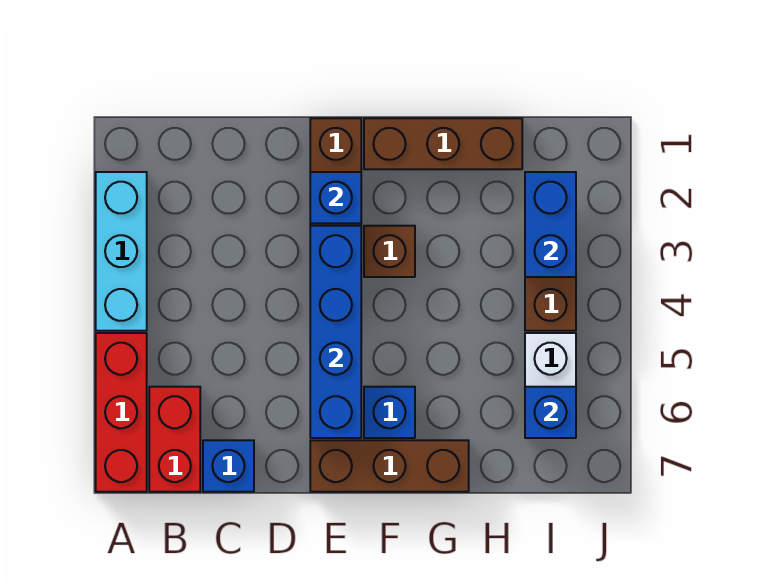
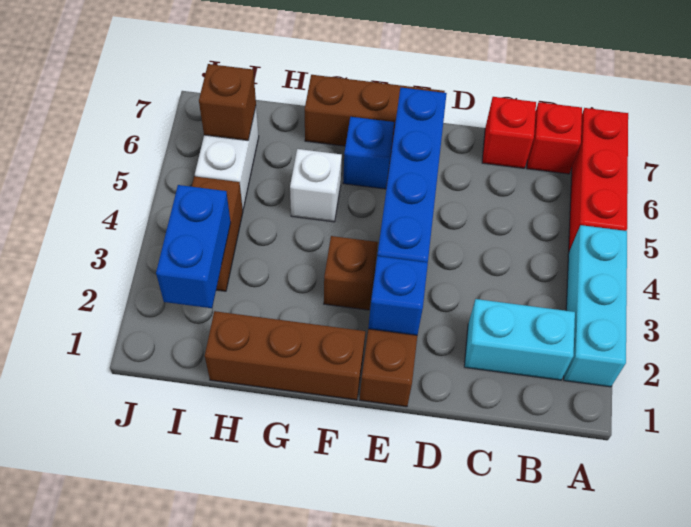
none -> cyan 1x2 brick [464,299,575,380]
red 1x2 brick [149,387,200,492] -> red 1x1 brick [527,102,582,174]
blue 1x1 brick [203,440,254,492] -> red 1x1 brick [482,97,536,168]
none -> white 1x1 brick [290,149,342,222]
blue 1x1 brick [525,387,576,438] -> brown 1x1 brick [199,64,256,140]

